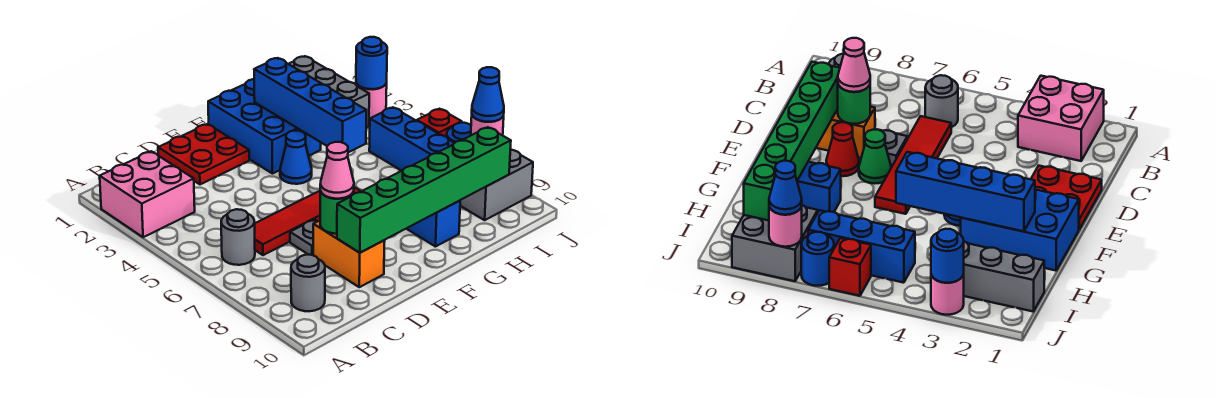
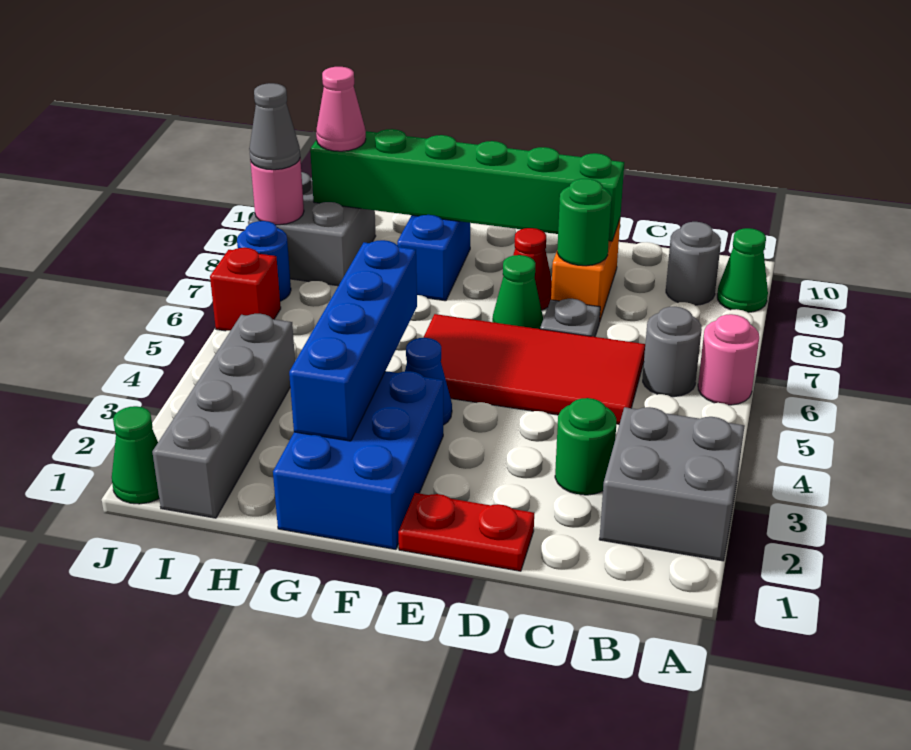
pink 2x2 brick [100,151,195,237] -> grey 2x2 brick [599,407,744,561]
none -> green 1x1 cone [717,228,768,312]
none -> green 1x1 round brick [555,398,616,495]
red 1x4 tile [255,187,361,255] -> red 2x4 tile [423,314,645,424]
red 2x2 plate [158,124,249,184] -> red 1x2 plate [398,493,534,571]
pink 1x1 cone [320,142,354,199] -> pink 1x1 cone moved to [316,67,366,151]
grey 1x3 brick [289,56,369,127] -> grey 1x4 brick [152,314,295,518]
blue 1x3 brick [369,107,454,171] -> none
none -> green 1x1 cone [112,406,159,504]
pink 1x1 round brick [356,83,387,122] -> pink 1x1 round brick moved to [698,314,759,405]
blue 1x1 round brick [356,37,387,89] -> none
blue 1x1 cone [472,67,504,122] -> grey 1x1 cone [249,83,300,170]

